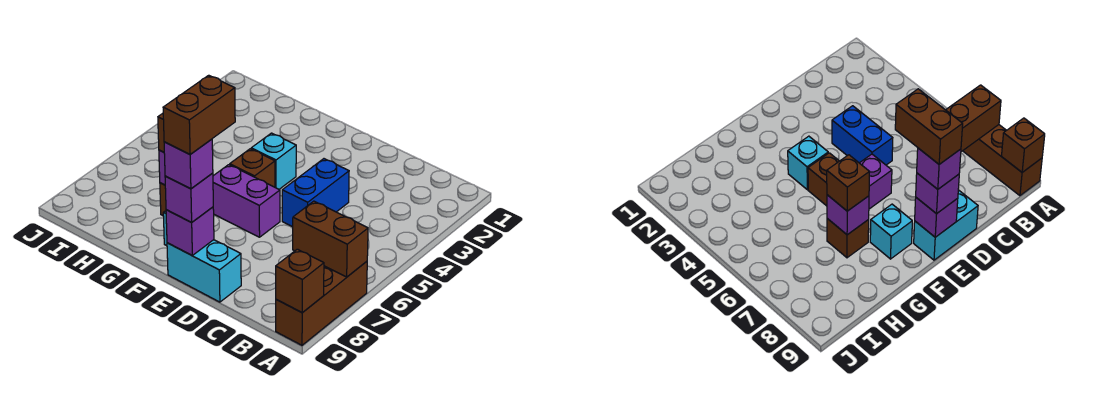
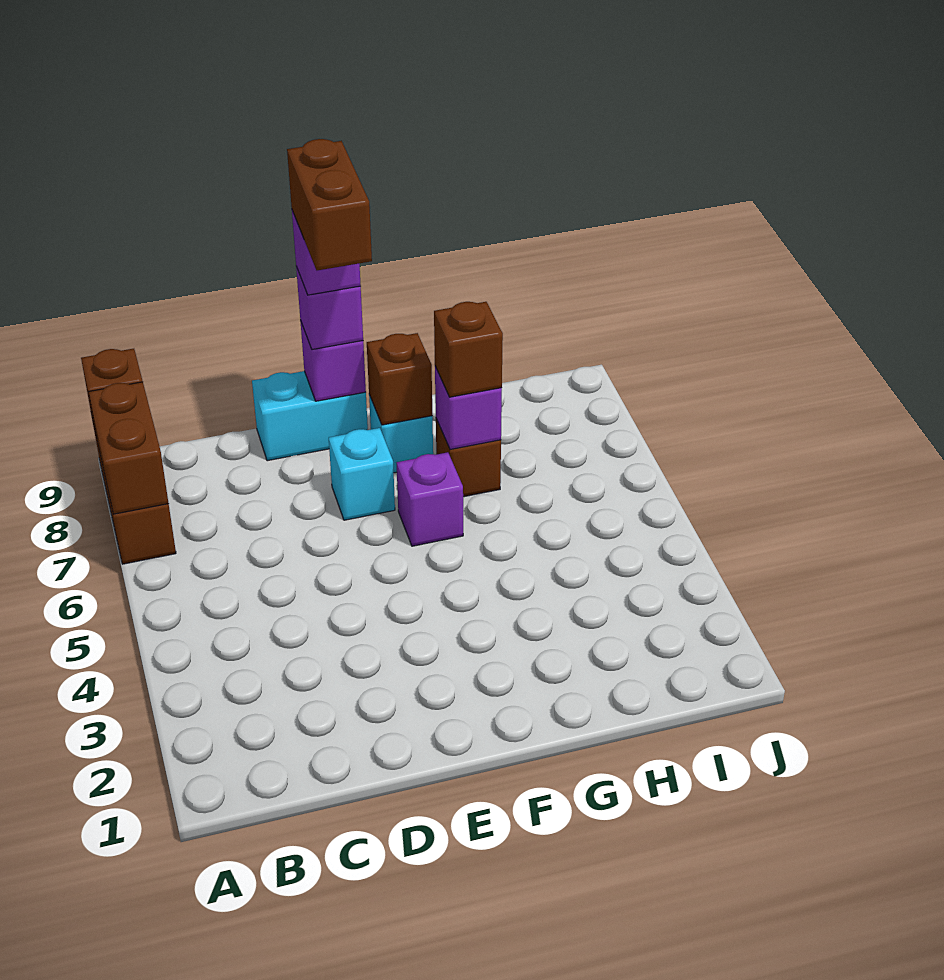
brown 1x2 brick [293,201,368,277] -> brown 1x2 brick turned to [88,382,169,514]
blue 1x2 brick [282,159,349,227] -> none
purple 1x2 brick [213,165,280,237] -> purple 1x1 brick [397,452,463,546]
cyan 1x1 brick [251,133,296,189] -> cyan 1x1 brick moved to [329,428,395,520]
brown 1x1 brick [230,149,275,187] -> brown 1x1 brick moved to [367,333,432,425]

